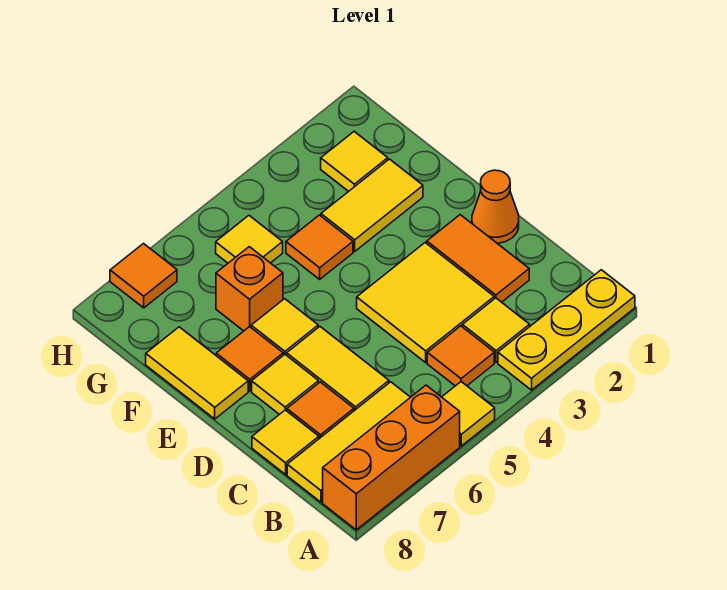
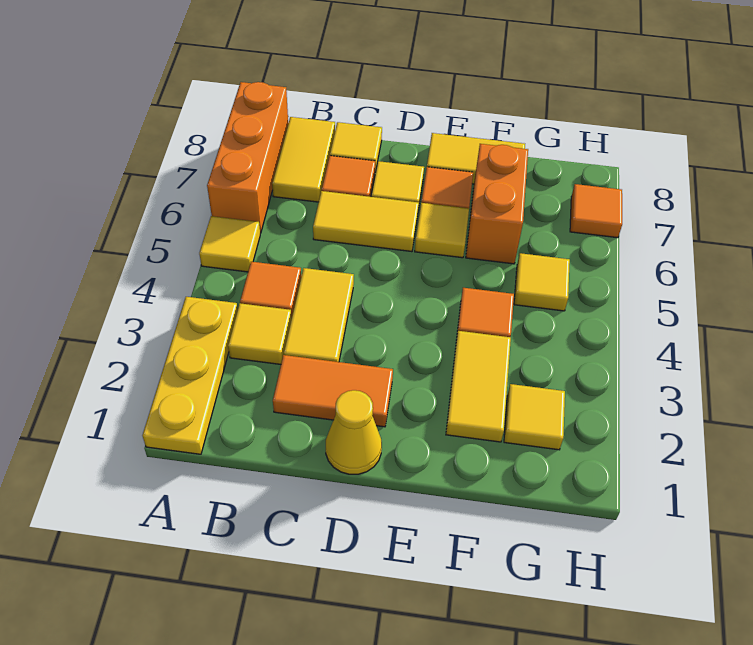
yellow 1x3 tile [287,382,410,502] -> yellow 1x2 tile [272,117,335,202]
yellow 2x2 tile [357,243,494,362] -> yellow 1x2 tile [284,268,354,362]
orange 1x1 cone [472,170,519,243] -> yellow 1x1 cone [326,390,382,474]
orange 1x1 brick [216,247,283,331] -> orange 1x2 brick [466,144,528,264]

